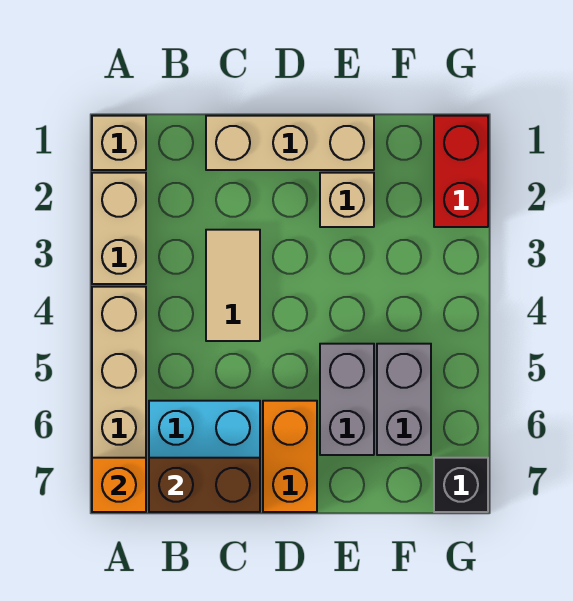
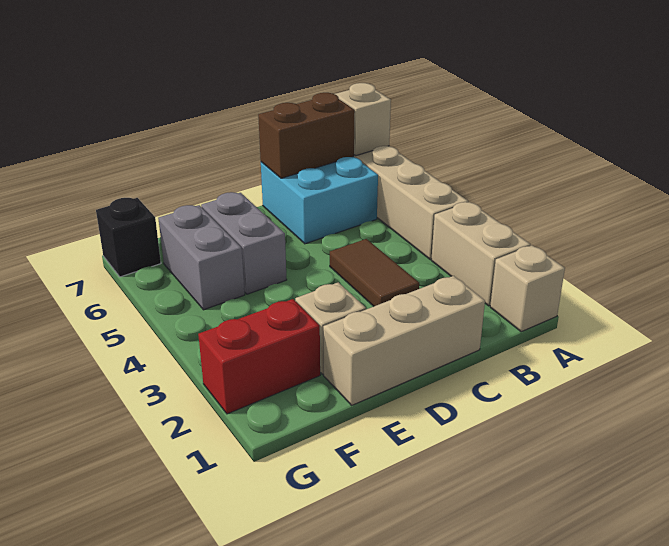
orange 1x1 brick [92,458,146,512] -> tan 1x1 brick [335,83,391,156]
tan 1x2 tile [206,230,260,341] -> brown 1x2 tile [330,239,419,306]
orange 1x2 brick [263,401,317,512] -> none
red 1x2 brick [434,116,488,227] -> red 1x2 brick turned to [198,299,320,414]

